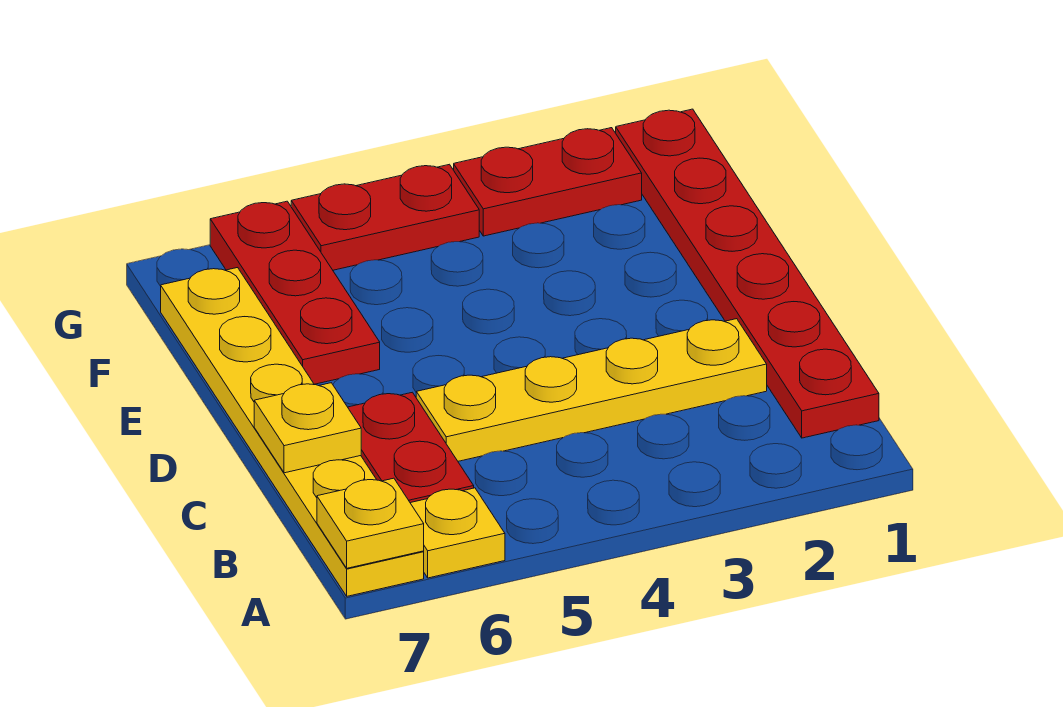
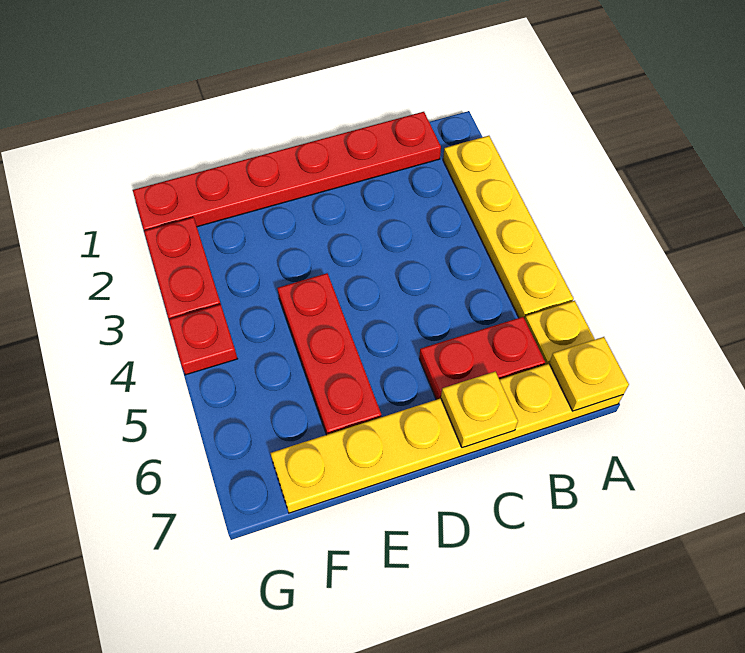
yellow 1x4 plate [416,319,767,461] -> yellow 1x4 plate moved to [443,136,574,319]
red 1x3 plate [210,201,380,384] -> red 1x3 plate turned to [277,273,381,435]
red 1x2 plate [291,164,479,270] -> red 1x1 plate [169,304,237,375]

